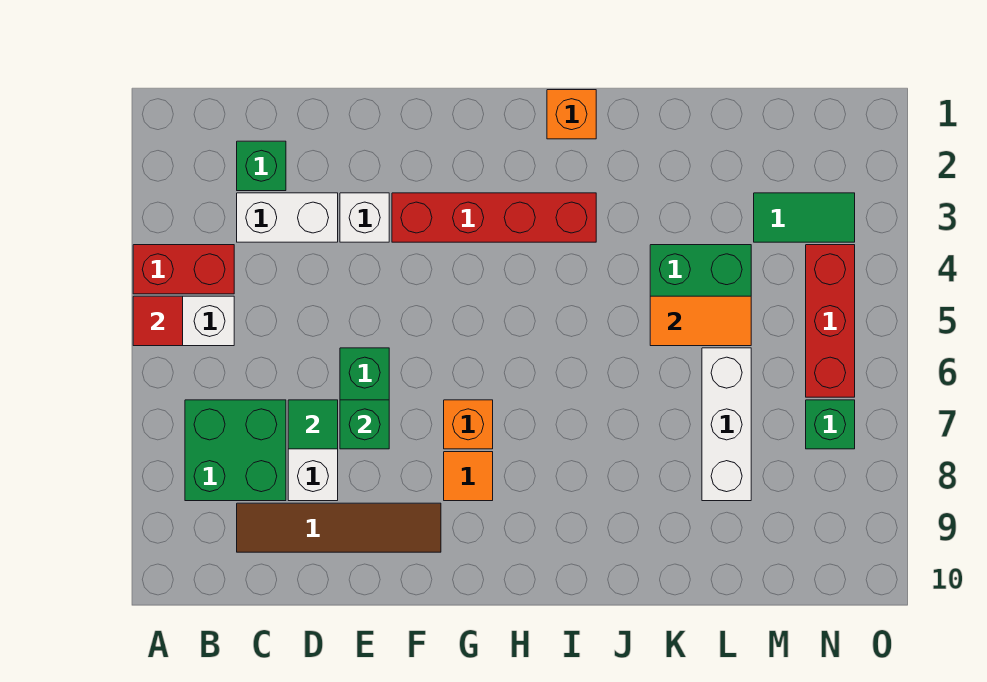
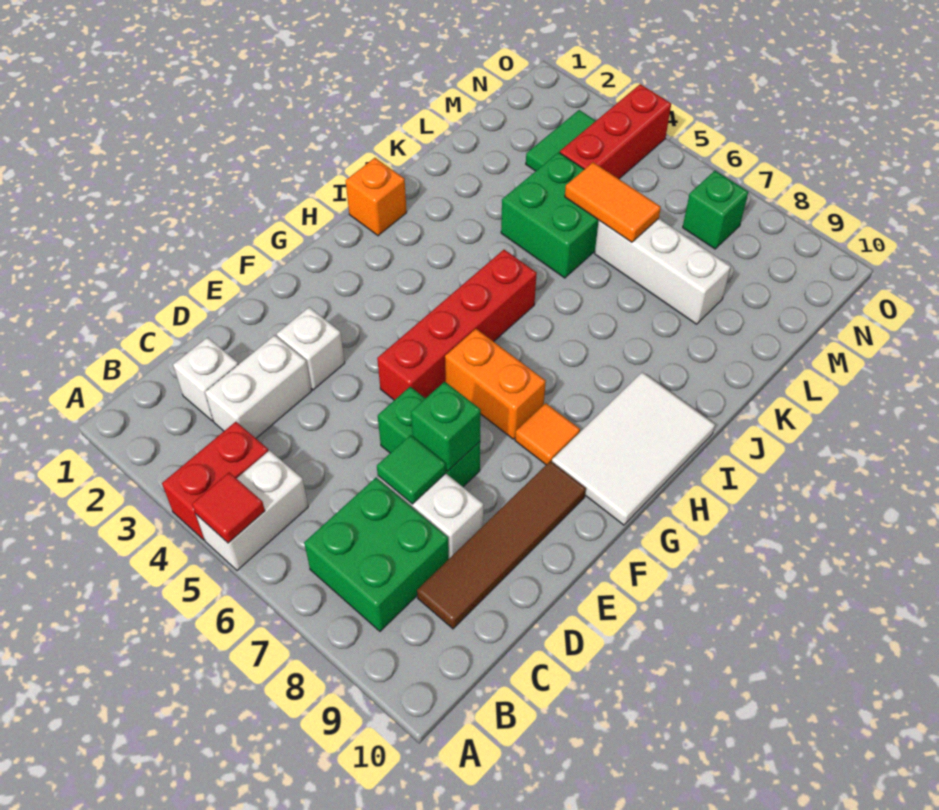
green 1x1 brick [237,141,286,191] -> white 1x1 brick [173,337,238,421]
red 1x4 brick [392,193,596,242] -> red 1x4 brick moved to [377,250,537,400]
orange 1x1 brick [444,400,493,449] -> orange 1x2 brick [445,329,546,439]
none -> white 2x3 tile [552,372,715,525]
orange 1x2 tile [650,296,751,346] -> orange 1x2 tile turned to [565,162,661,242]
red 1x3 brick [806,245,855,397] -> red 1x3 brick turned to [560,84,671,179]

